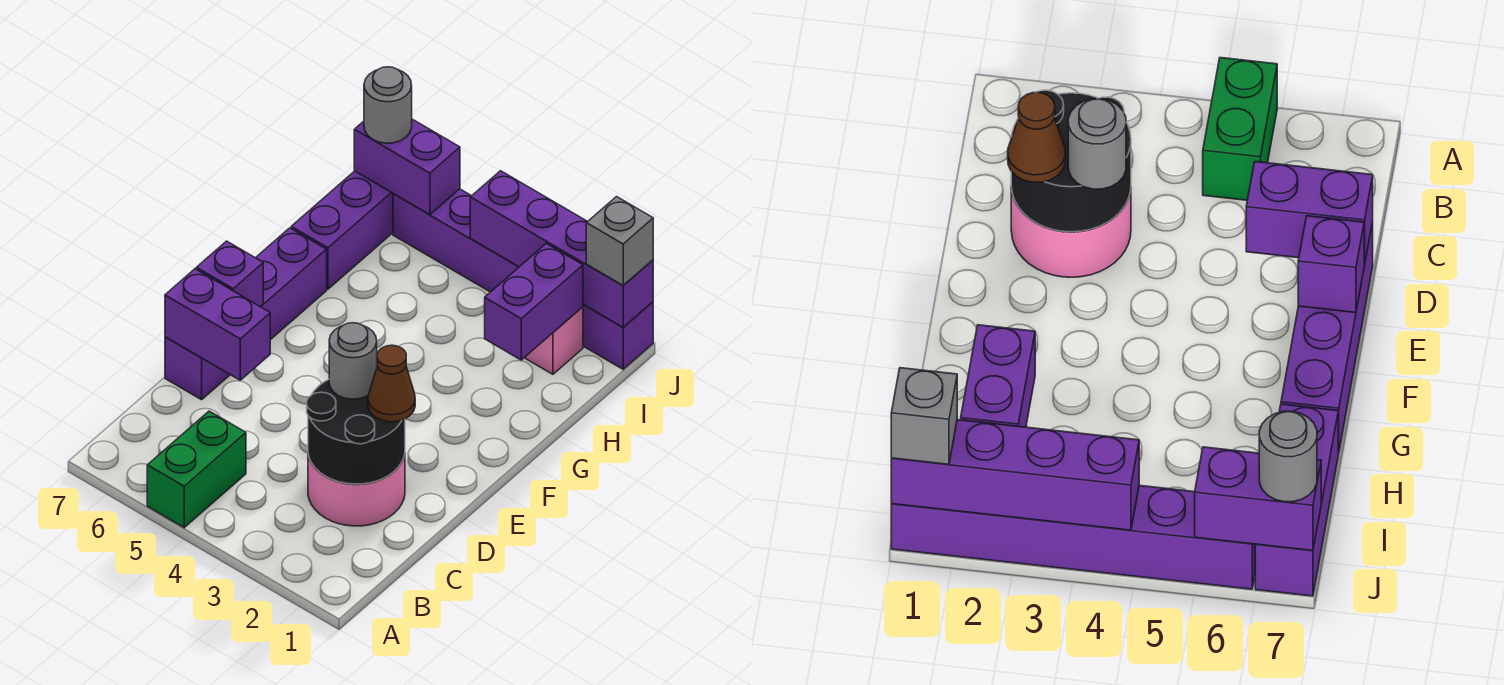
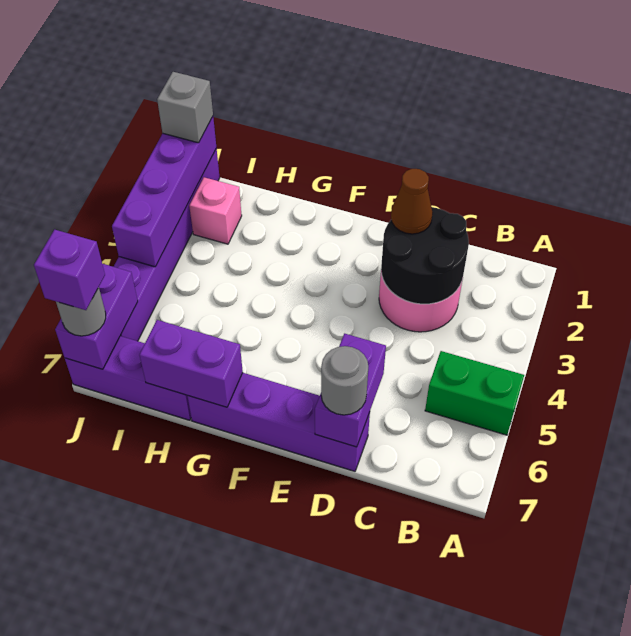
grey 1x1 round brick [329,323,377,399] -> grey 1x1 round brick moved to [321,346,368,415]
purple 1x1 brick [196,241,263,307] -> purple 1x1 brick moved to [34,230,105,310]
purple 1x2 brick [485,244,583,360] -> purple 1x2 brick moved to [140,320,243,407]

